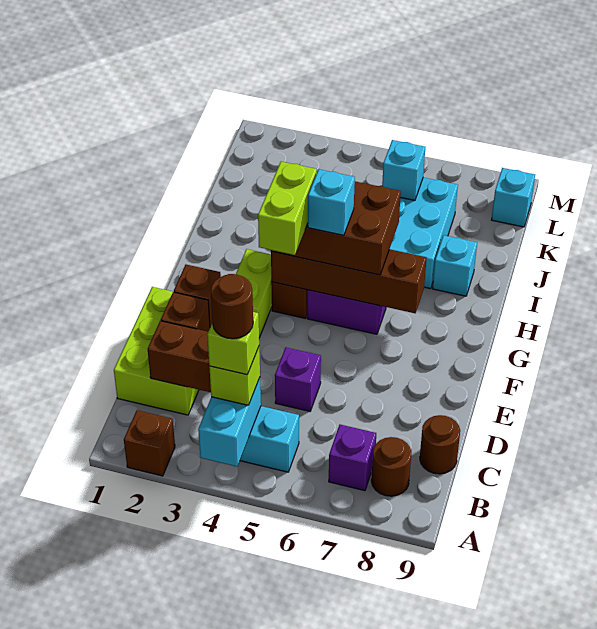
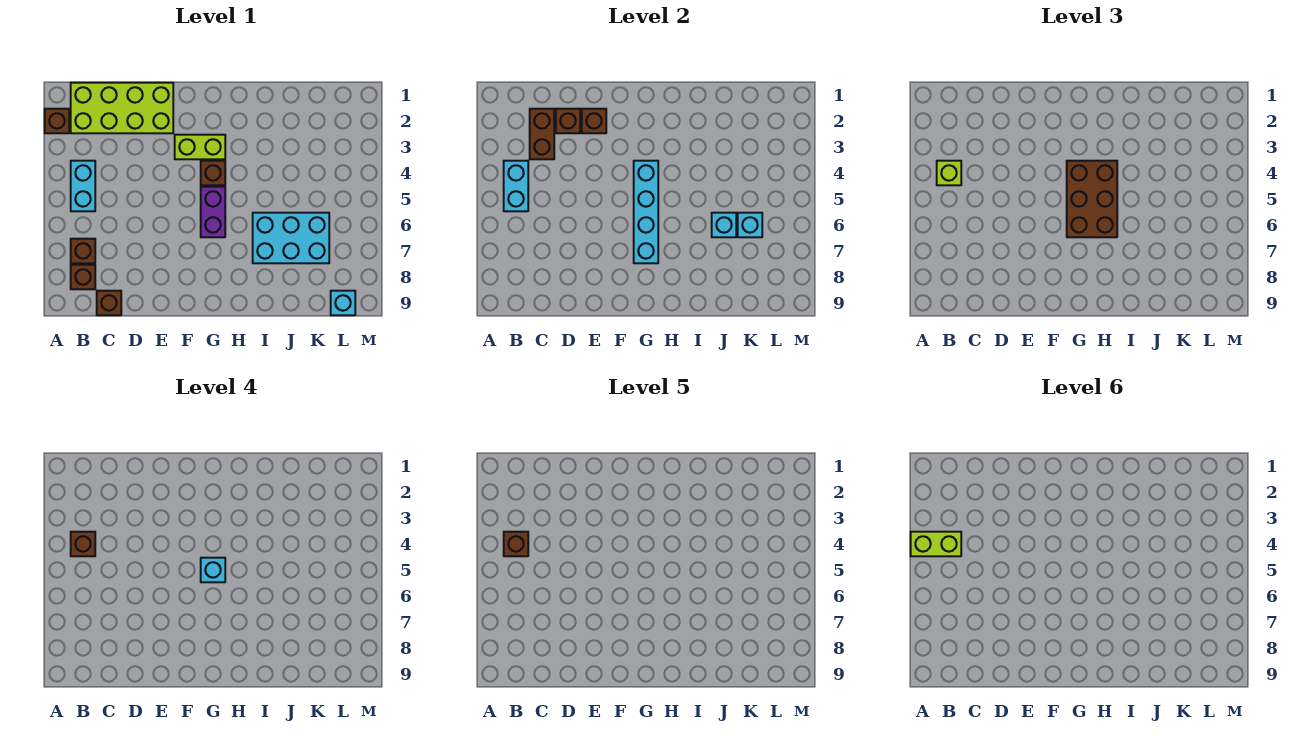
cyan 1x2 brick [198,378,261,466] -> cyan 1x2 brick turned to [504,161,528,211]
lime 1x1 brick [207,312,259,375] -> brown 1x1 brick [71,532,95,556]
brown 1x1 round brick [211,274,253,339] -> brown 1x1 brick [504,532,528,556]
purple 1x1 brick [329,425,376,491] -> brown 1x1 brick [71,239,95,263]
brown 1x1 round brick [371,437,411,496] -> brown 1x1 brick [71,265,95,289]
lime 2x3 brick [114,287,199,415] -> lime 2x4 brick [71,83,173,133]
brown 1x1 round brick [420,415,460,474] -> brown 1x1 brick [97,291,121,315]
purple 1x1 brick [275,348,321,411] -> none
lime 1x2 brick [258,162,317,255] -> lime 1x2 brick moved to [911,532,961,556]
brown 1x4 brick [271,249,427,313] -> cyan 1x4 brick [634,161,658,263]
cyan 1x1 brick [433,235,477,296] -> cyan 1x1 brick moved to [712,213,736,237]

